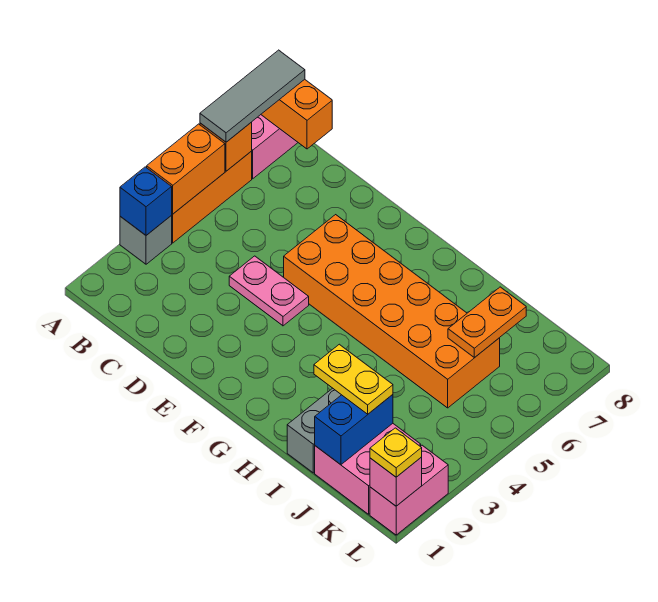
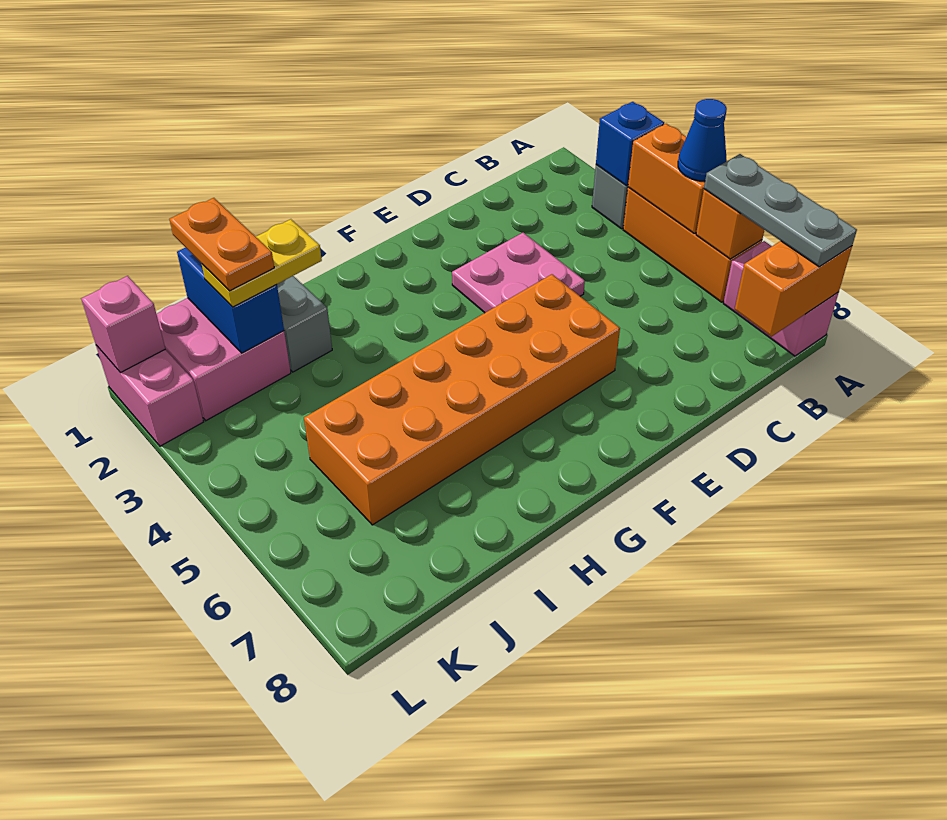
none -> blue 1x1 cone [678,99,727,181]
grey 1x3 tile [200,50,305,142] -> grey 1x3 plate [704,154,857,267]
pink 1x2 plate [229,256,309,326] -> pink 2x2 plate [452,233,585,313]
orange 1x2 plate [448,287,526,358] -> orange 1x2 plate moved to [169,198,274,291]
yellow 1x1 plate [370,428,422,477] -> none

